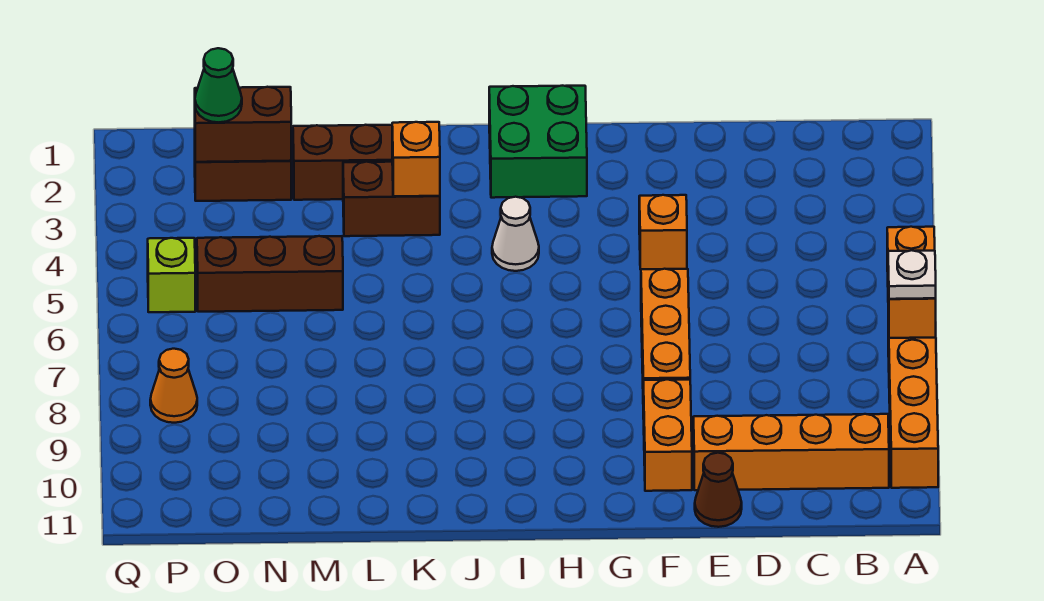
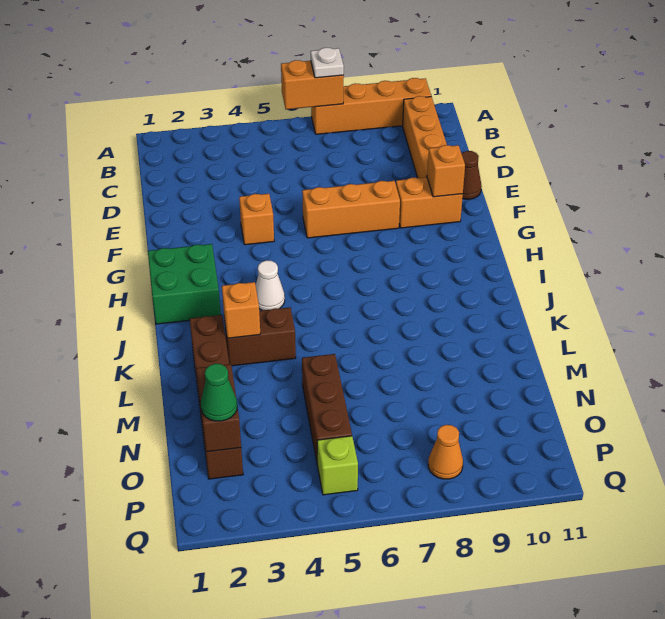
none -> orange 1x1 brick [427,145,465,197]
brown 1x2 brick [343,162,440,236] -> brown 1x2 brick turned to [224,307,296,366]

